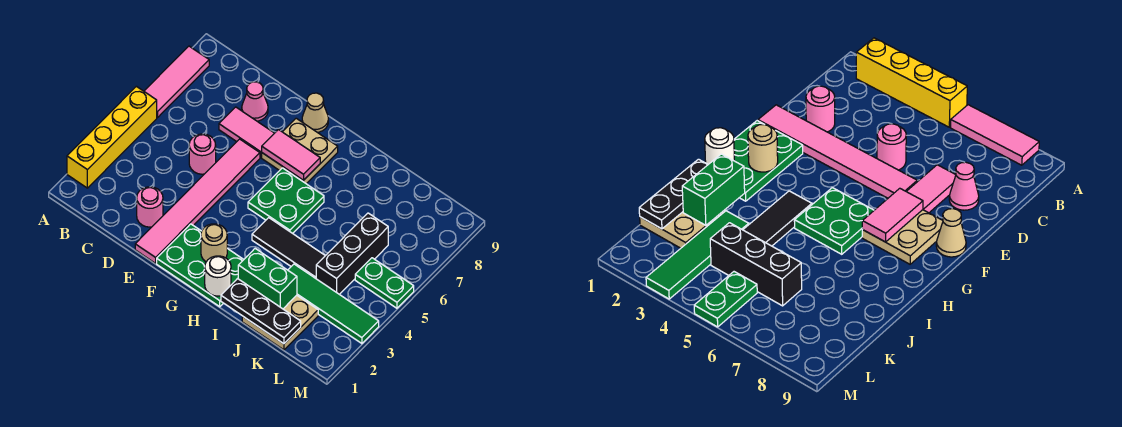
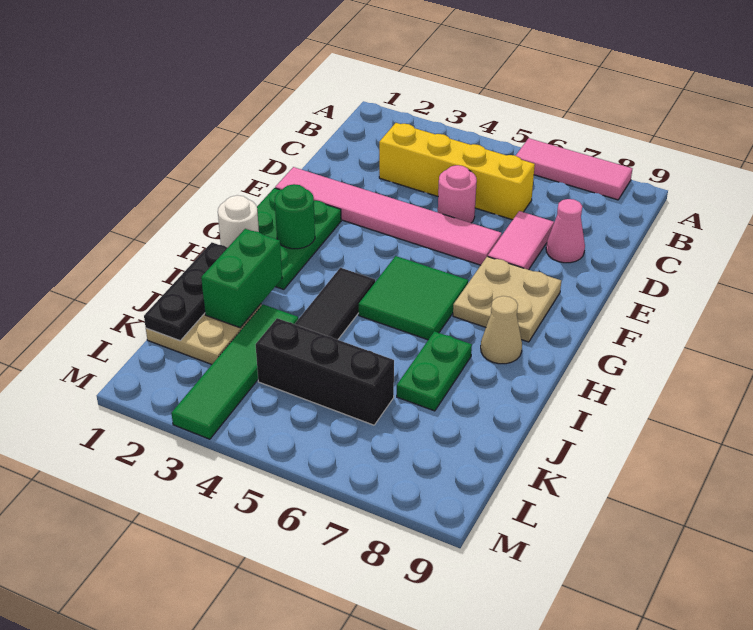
yellow 1x4 brick [67,86,157,188] -> yellow 1x4 brick moved to [379,123,535,220]
pink 1x1 round brick [137,187,163,227] -> none
pink 1x2 tile [262,130,320,180] -> none
tan 1x1 cone [302,93,328,132] -> tan 1x1 cone moved to [481,296,522,364]
tan 1x1 round brick [201,224,227,262] -> green 1x1 round brick [275,184,315,249]
green 2x2 plate [248,168,324,233] -> green 2x2 tile [359,256,468,340]
green 1x2 plate [355,258,414,308] -> green 1x2 plate moved to [397,331,472,411]

